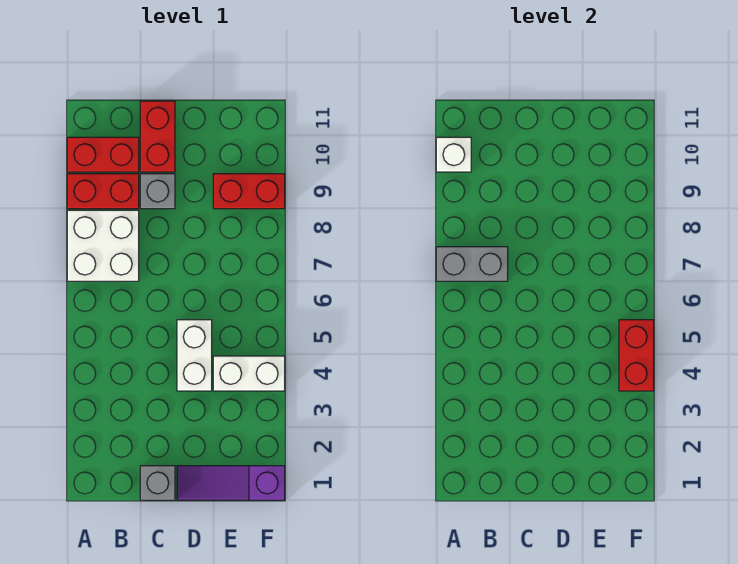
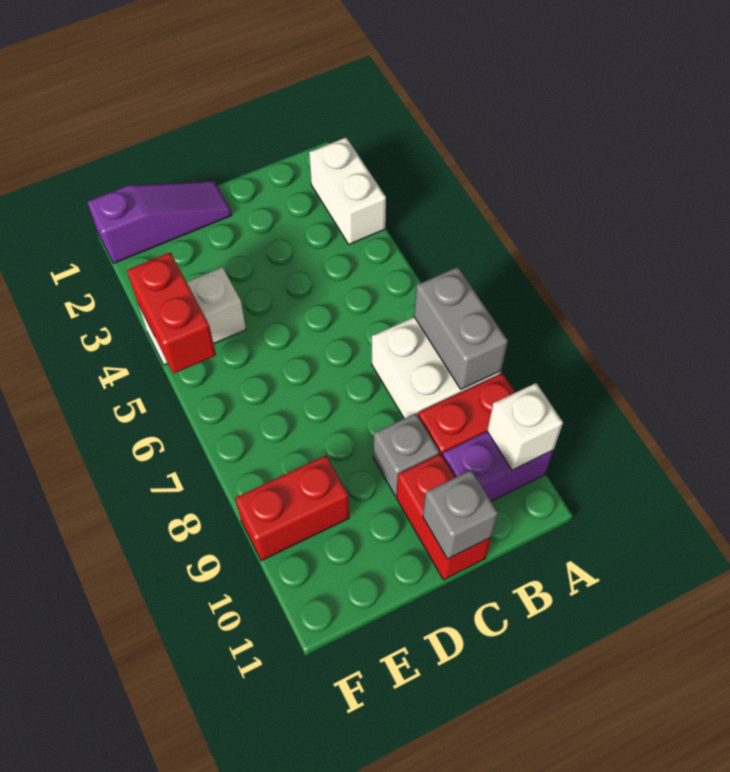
grey 1x2 brick [436,247,508,281] -> grey 1x2 brick turned to [414,267,508,389]
red 1x2 brick [67,137,139,172] -> purple 1x2 brick [442,432,553,501]
grey 1x1 brick [140,466,175,500] -> grey 1x1 brick moved to [423,470,498,559]
white 1x2 brick [177,320,212,391] -> white 1x2 brick moved to [309,138,386,244]

